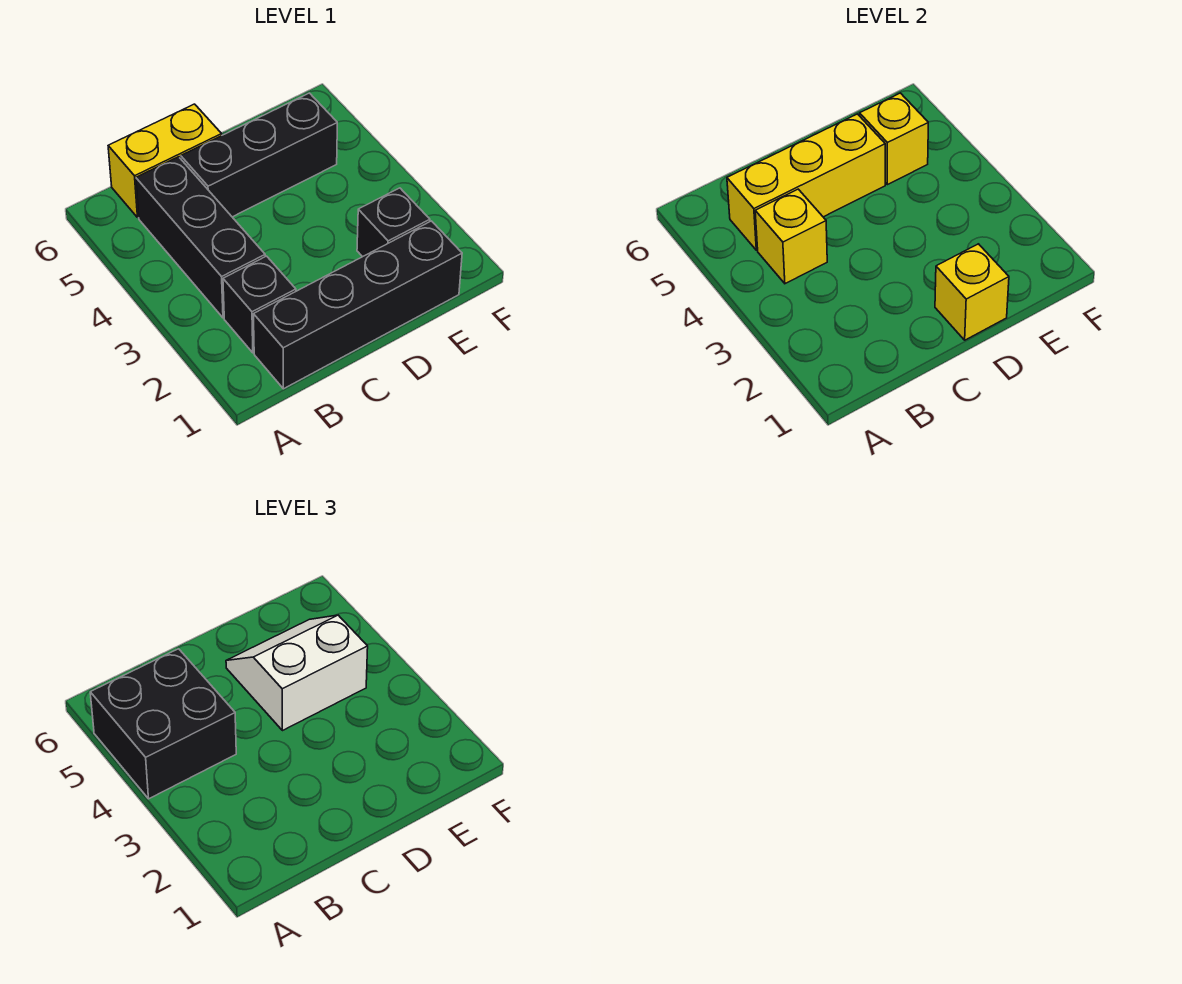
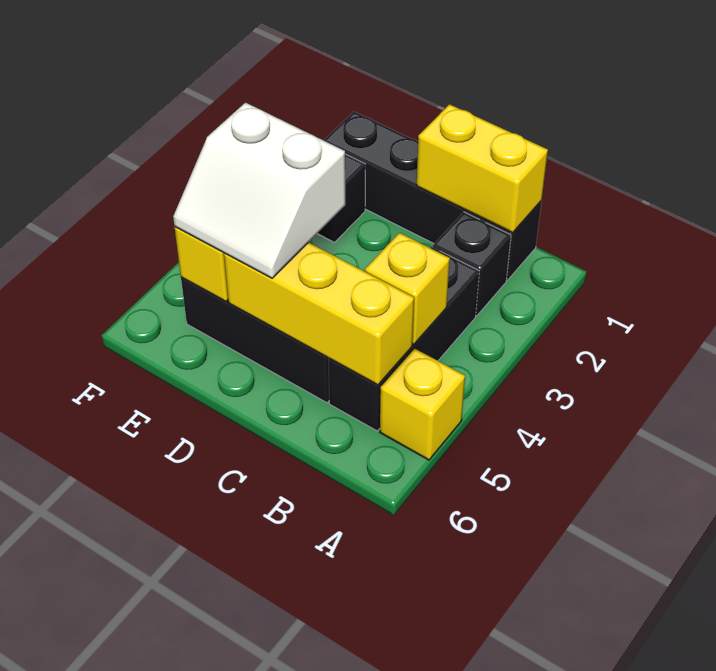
black 2x2 brick [90,649,236,799] -> none
yellow 1x2 brick [108,104,222,217] -> yellow 1x2 brick moved to [417,104,548,233]
yellow 1x1 brick [935,244,1009,340] -> yellow 1x1 brick moved to [380,349,465,460]

